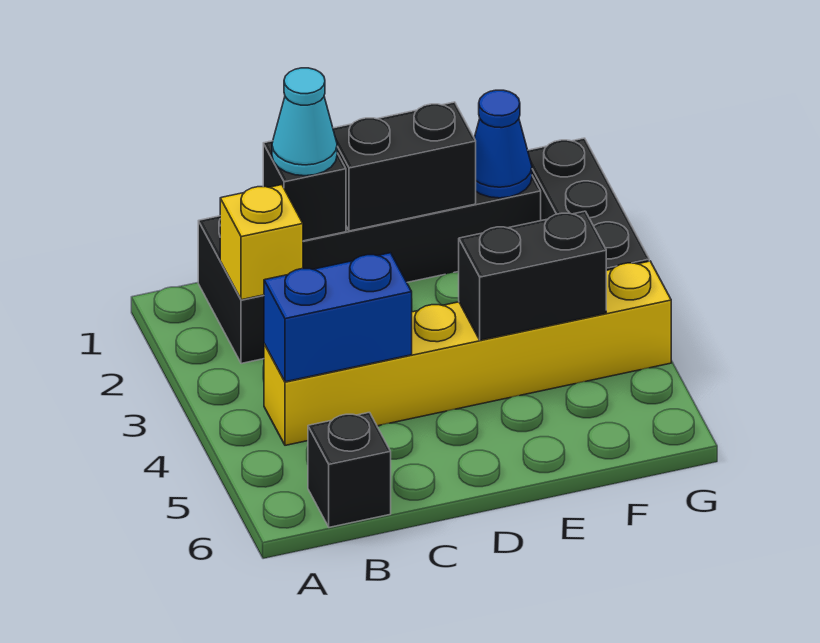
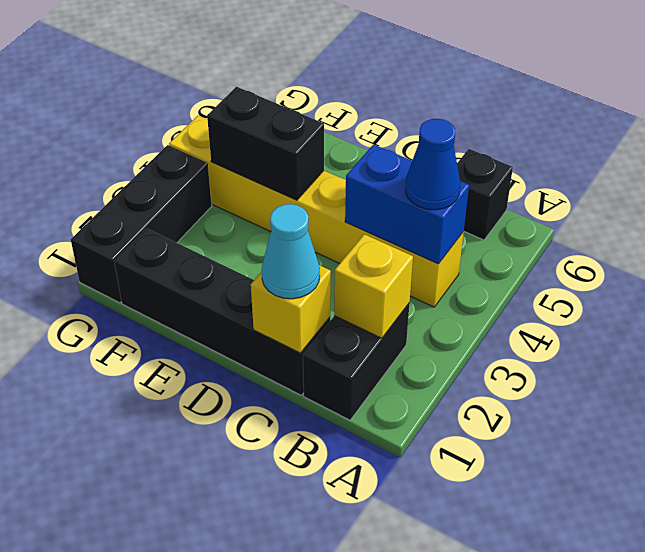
black 1x1 brick [263,141,346,241] -> yellow 1x1 brick [251,265,331,353]
black 1x2 brick [333,102,476,231] -> none
blue 1x1 cone [474,90,532,198] -> blue 1x1 cone moved to [405,119,460,210]

